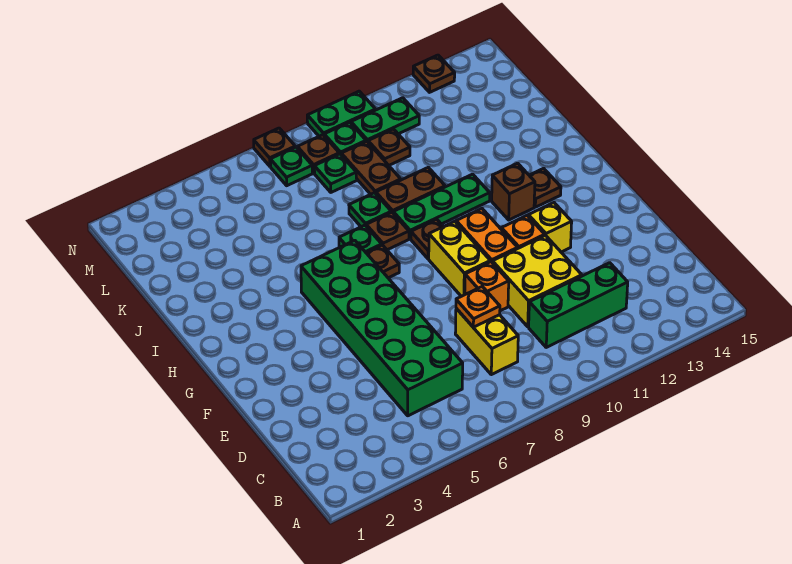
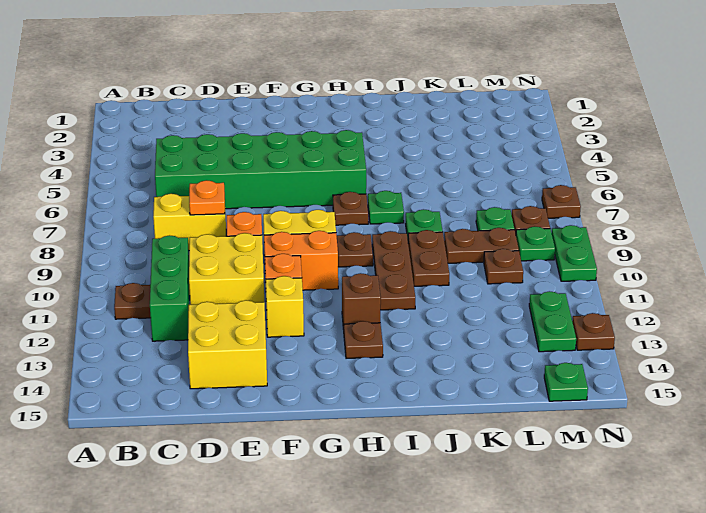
none -> yellow 2x2 brick [188,300,267,389]
brown 1x1 plate [366,212,409,250] -> brown 1x1 plate moved to [114,283,151,319]
green 1x3 plate [393,174,490,239] -> brown 1x3 plate [372,231,415,310]
green 1x1 plate [270,147,312,186] -> green 1x1 plate moved to [544,363,588,401]
green 1x2 plate [351,98,419,142] -> green 1x2 plate moved to [529,291,576,352]

